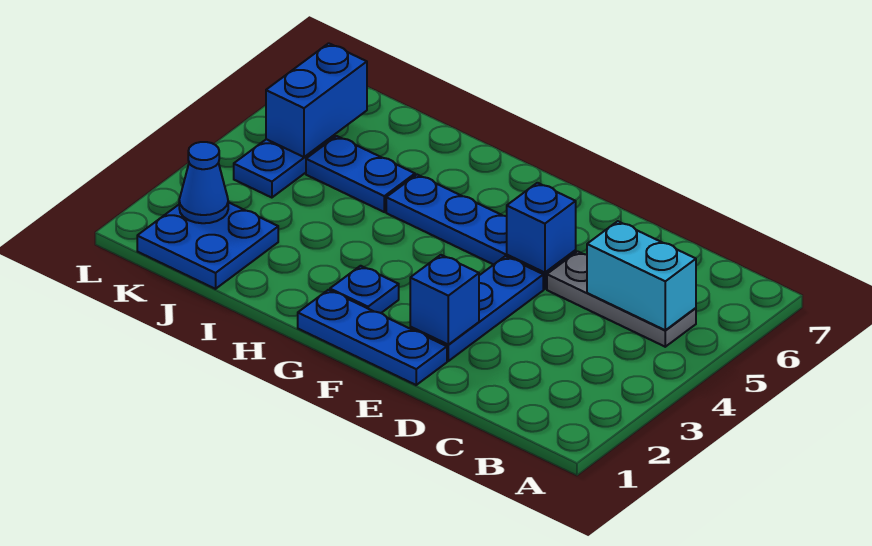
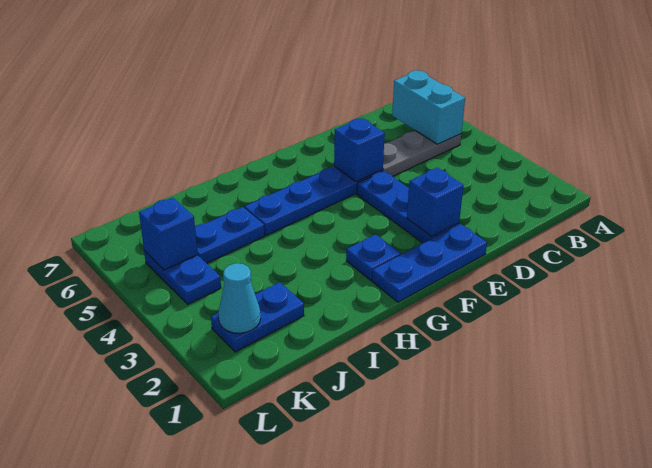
cyan 1x2 brick [587,221,696,330] -> cyan 1x2 brick turned to [392,70,465,144]
blue 2x2 plate [137,202,278,289] -> blue 1x2 plate [211,282,304,352]
blue 1x1 cone [179,142,228,223] -> cyan 1x1 cone [218,263,261,333]
blue 1x2 brick [266,43,367,157] -> blue 1x1 brick [139,198,198,270]

